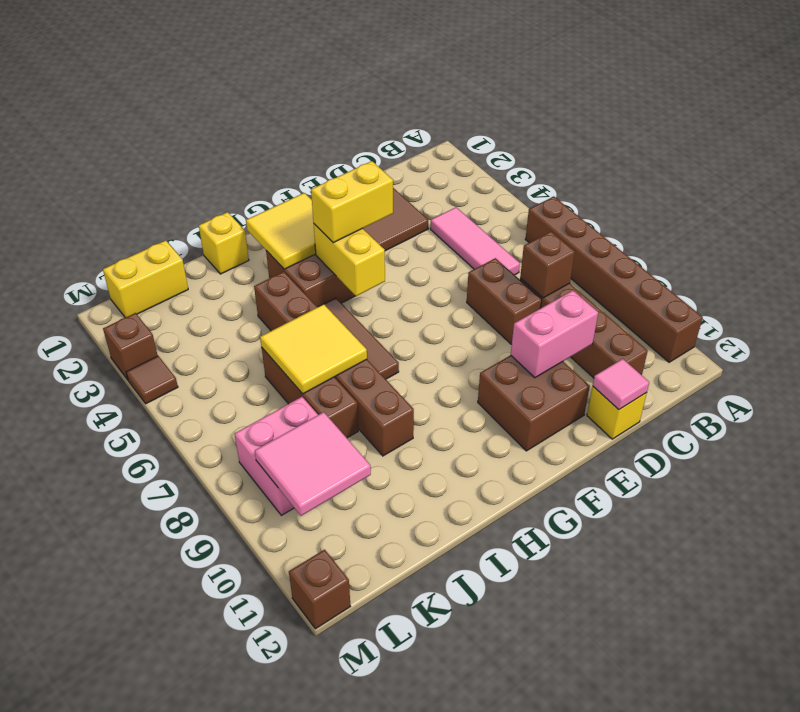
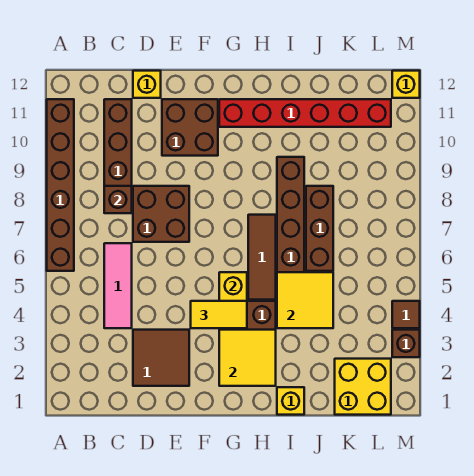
brown 1x2 brick [467,258,542,344] -> brown 2x2 brick [133,186,189,242]
pink 1x2 brick [511,291,598,378] -> none
pink 1x1 tile [593,359,649,410] -> none
yellow 1x2 brick [311,161,393,243] -> yellow 1x2 tile [191,301,247,328]
none -> red 1x6 brick [219,99,391,127]
yellow 2x2 tile [260,304,367,394] -> yellow 2x2 tile moved to [277,272,333,328]
yellow 1x2 brick [103,240,188,318] -> yellow 2x2 brick [335,359,391,415]
pink 2x2 brick [234,397,318,515] -> none
pink 2x2 tile [255,412,371,516] -> none
brown 1x1 brick [289,550,350,629] -> yellow 1x1 brick [392,71,420,98]

